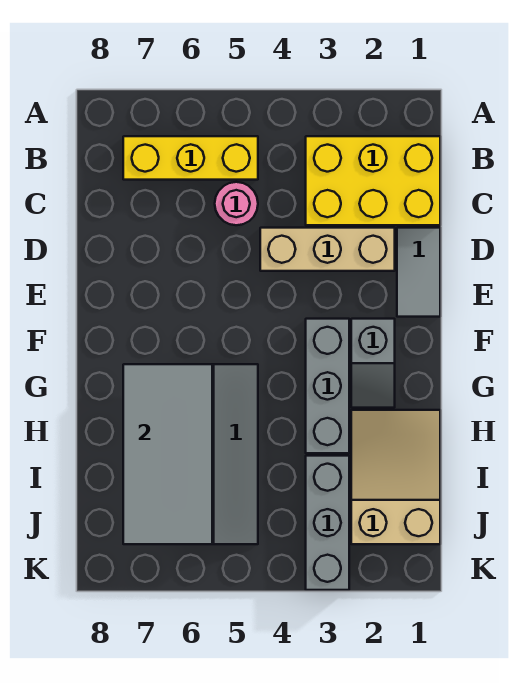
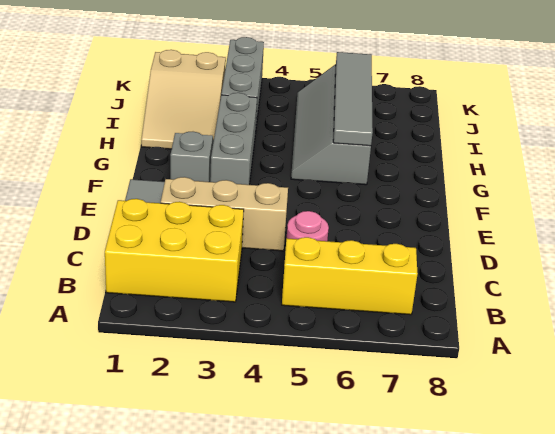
grey 2x4 tile [123,364,212,544] -> grey 1x4 tile [333,52,373,146]

